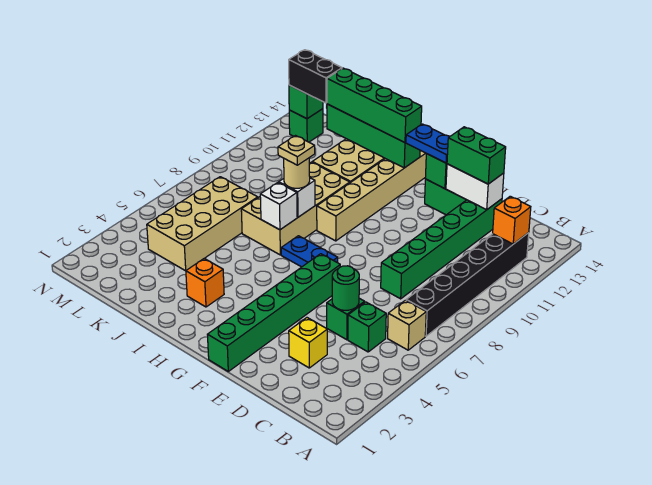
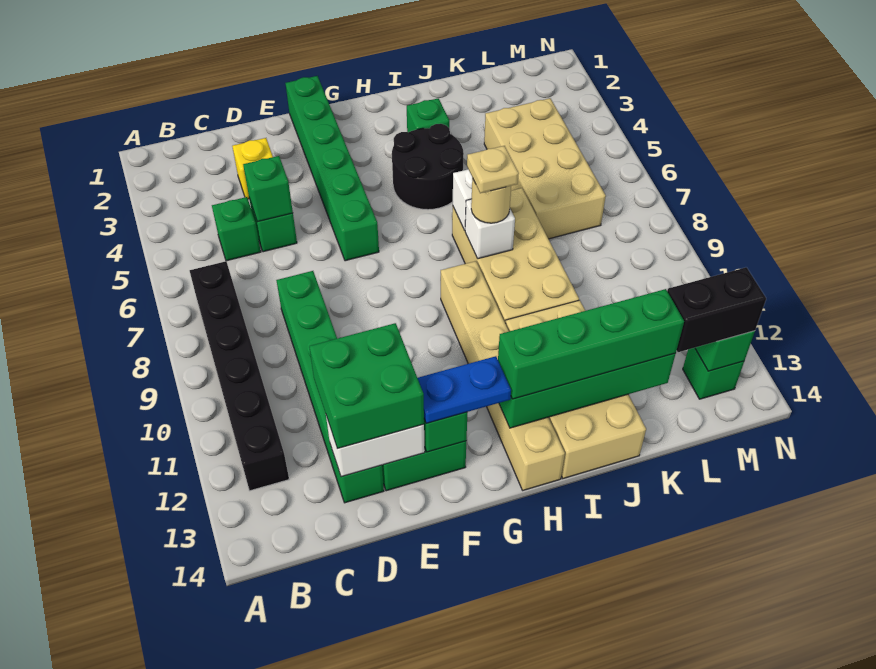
tan 1x1 brick [388,300,426,350] -> none
orange 1x1 brick [493,196,531,244] -> none
green 1x1 round brick [332,266,359,310] -> green 1x1 brick [243,156,293,222]
green 1x2 brick [447,127,506,184] -> green 2x2 brick [309,323,424,449]
blue 1x2 plate [281,236,338,267] -> none
none -> black 2x2 round brick [392,124,464,210]
orange 1x1 brick [186,258,224,307] -> green 1x1 brick [407,98,449,132]

